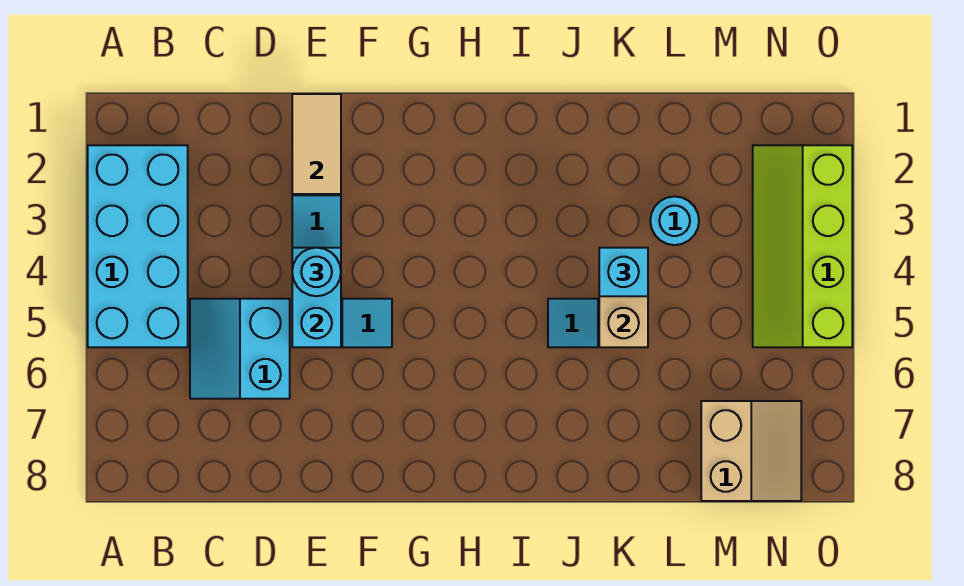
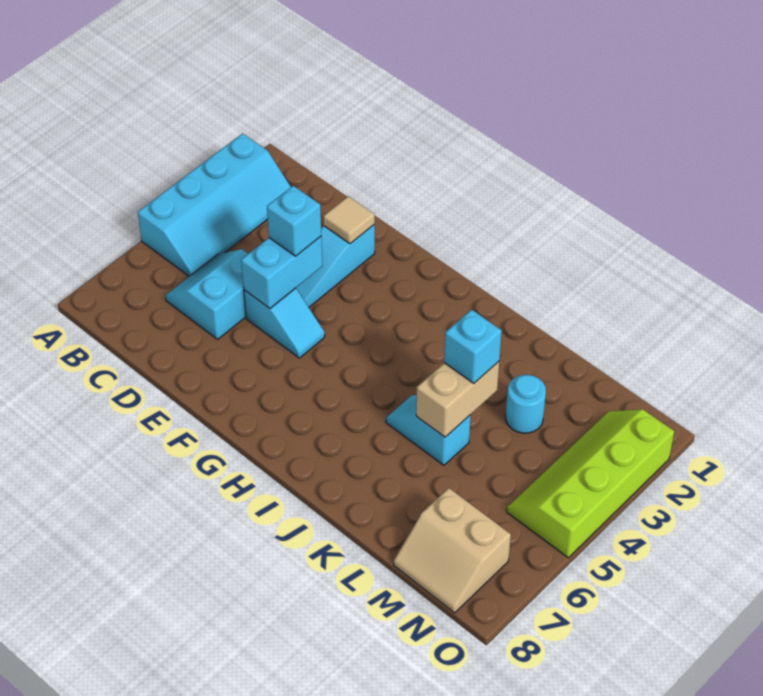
cyan 2x4 brick [88,145,188,347] -> cyan 2x4 slope [138,134,291,276]
tan 1x2 tile [292,94,341,194] -> tan 1x1 tile [324,196,375,244]
cyan 1x1 round brick [292,248,341,296] -> cyan 1x1 brick [267,186,321,256]
tan 2x2 slope [701,401,801,501] -> tan 2x2 slope turned to [394,488,511,613]

